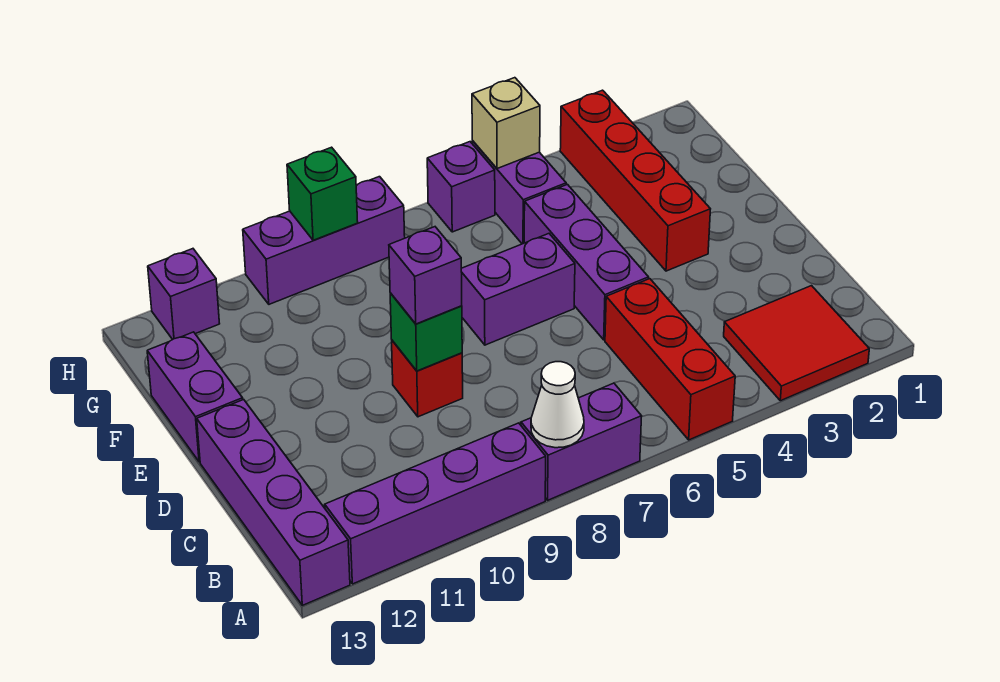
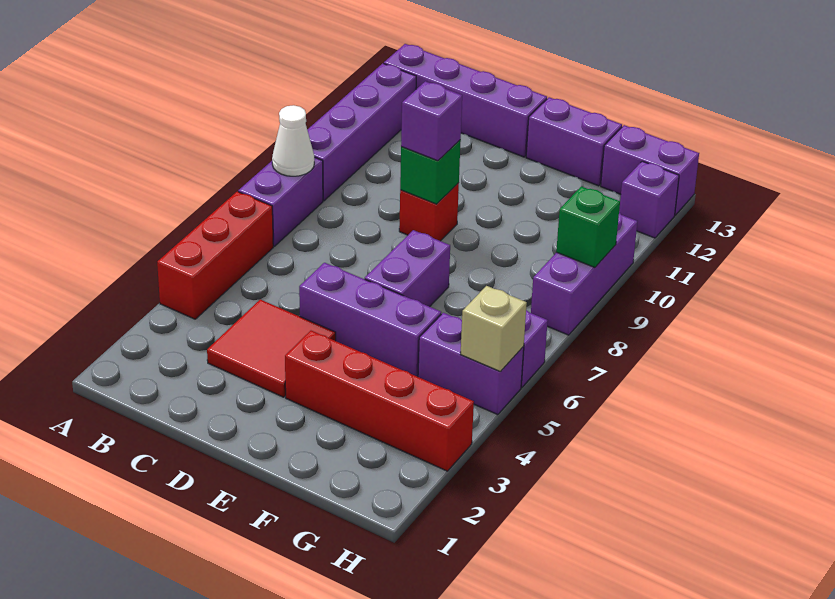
red 2x2 tile [724,286,869,401] -> red 2x2 tile moved to [207,299,336,397]
red 1x3 brick [605,279,735,440] -> red 1x3 brick turned to [157,192,273,319]
none -> purple 1x2 brick [601,125,699,215]

